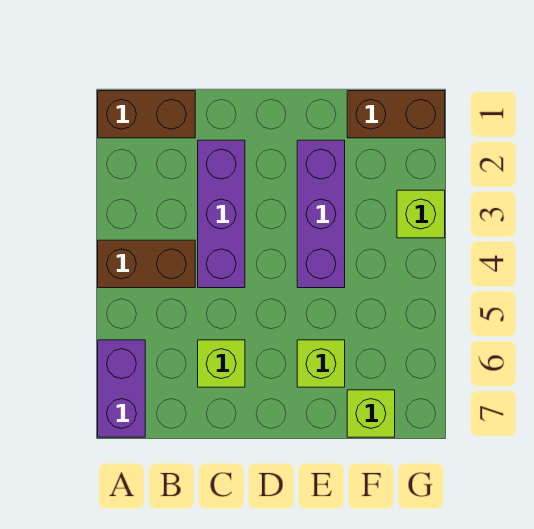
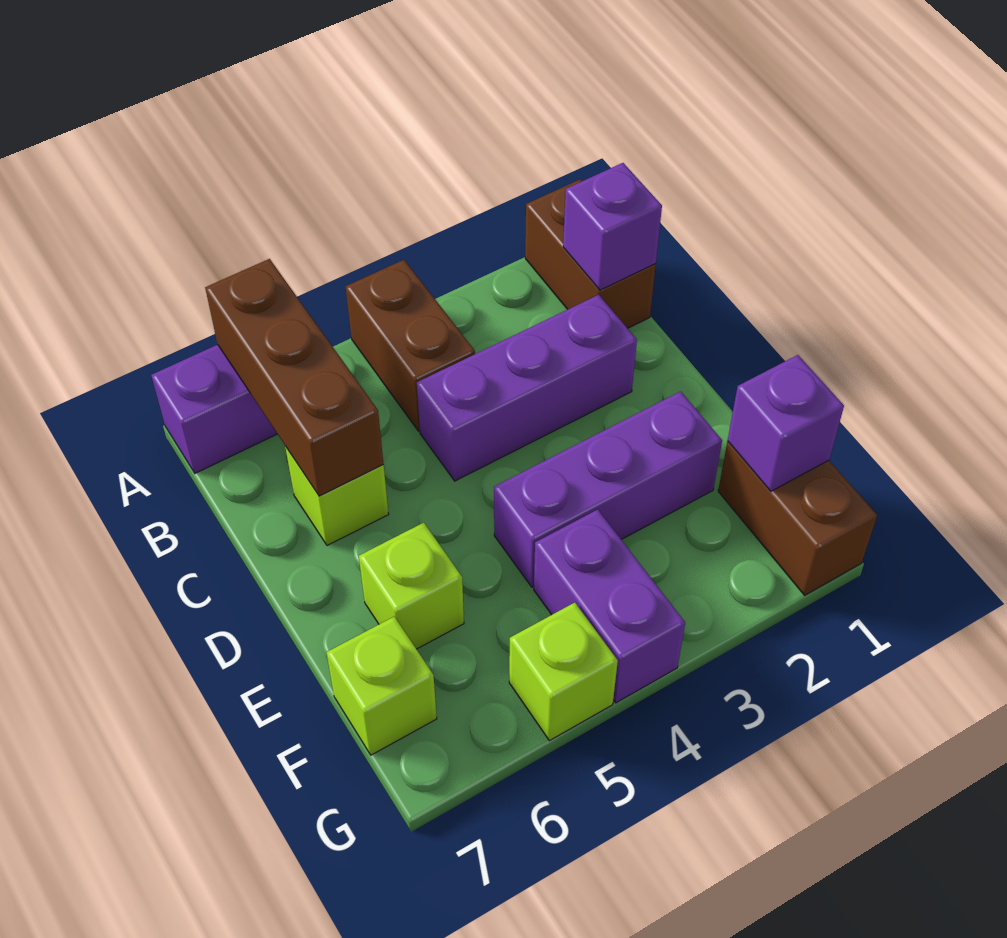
none -> brown 1x3 brick [205,259,383,496]
none -> purple 1x1 brick [563,163,662,290]
none -> purple 1x1 brick [728,355,844,491]
none -> purple 1x2 brick [534,510,685,703]
lime 1x1 brick [397,190,445,238] -> lime 1x1 brick moved to [509,603,618,741]

